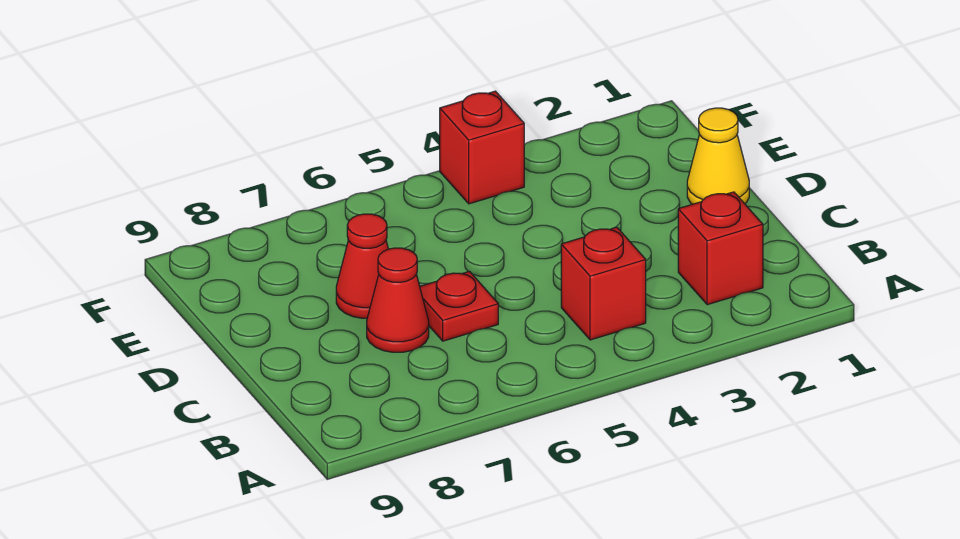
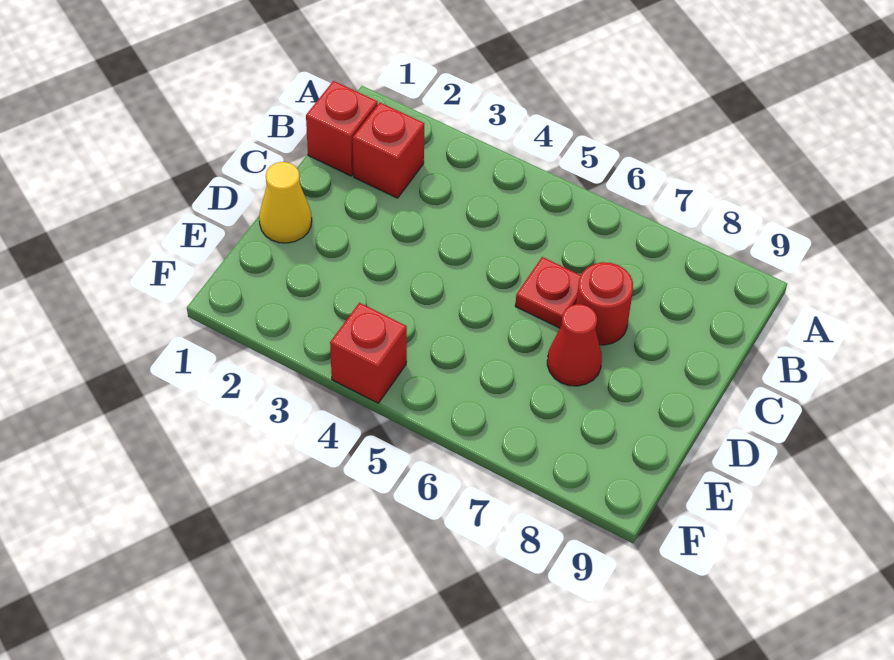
red 1x1 brick [561,227,646,340] -> red 1x1 brick moved to [306,81,378,176]
red 1x1 cone [367,248,429,352] -> red 1x1 round brick [576,262,633,345]

